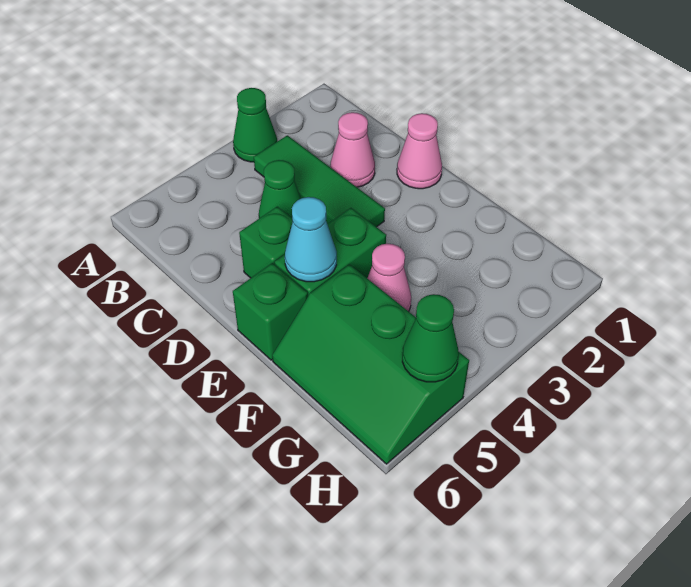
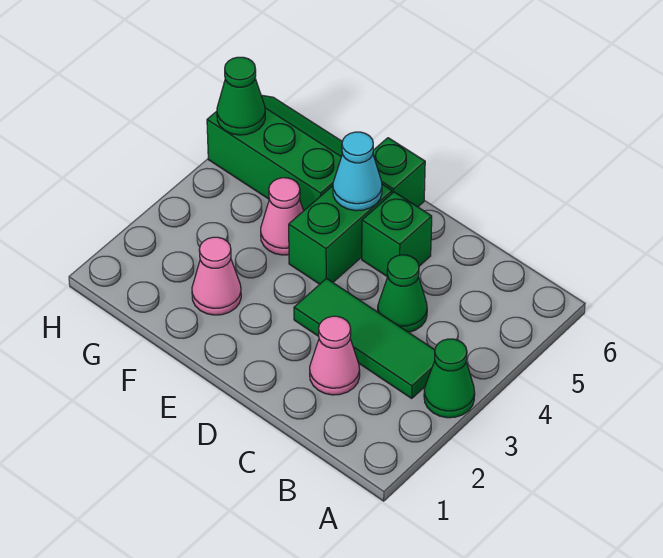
pink 1x1 cone [397,113,442,189] -> pink 1x1 cone moved to [192,237,241,315]

